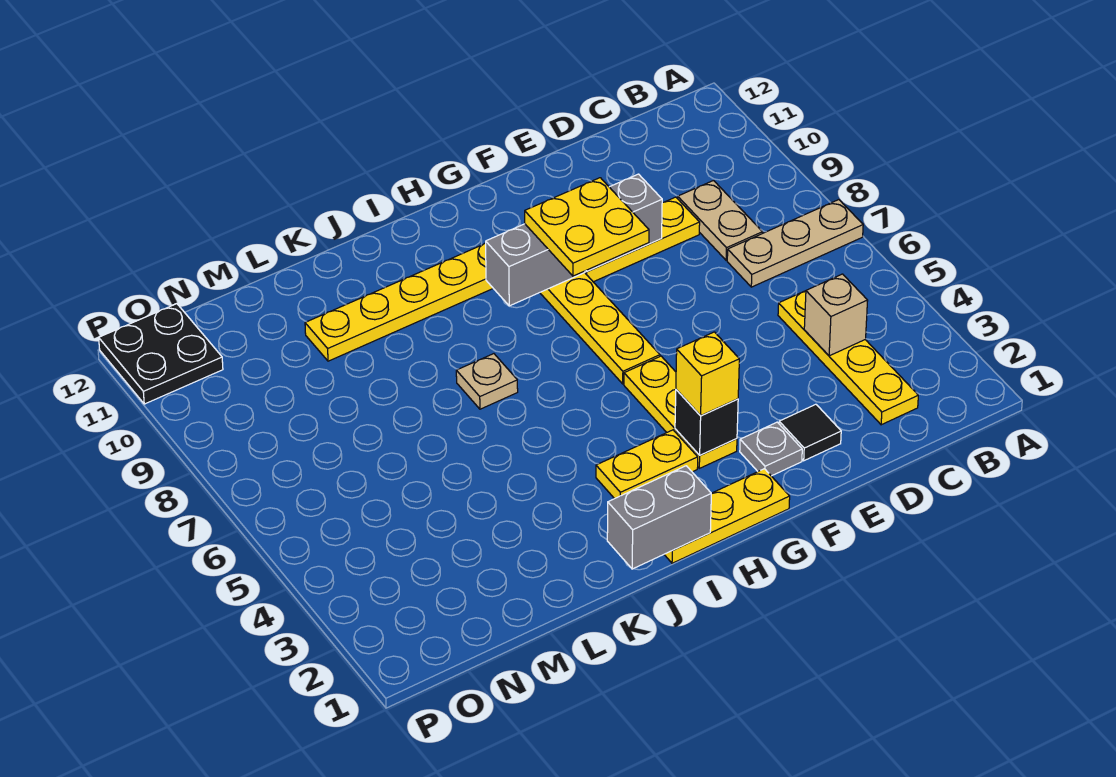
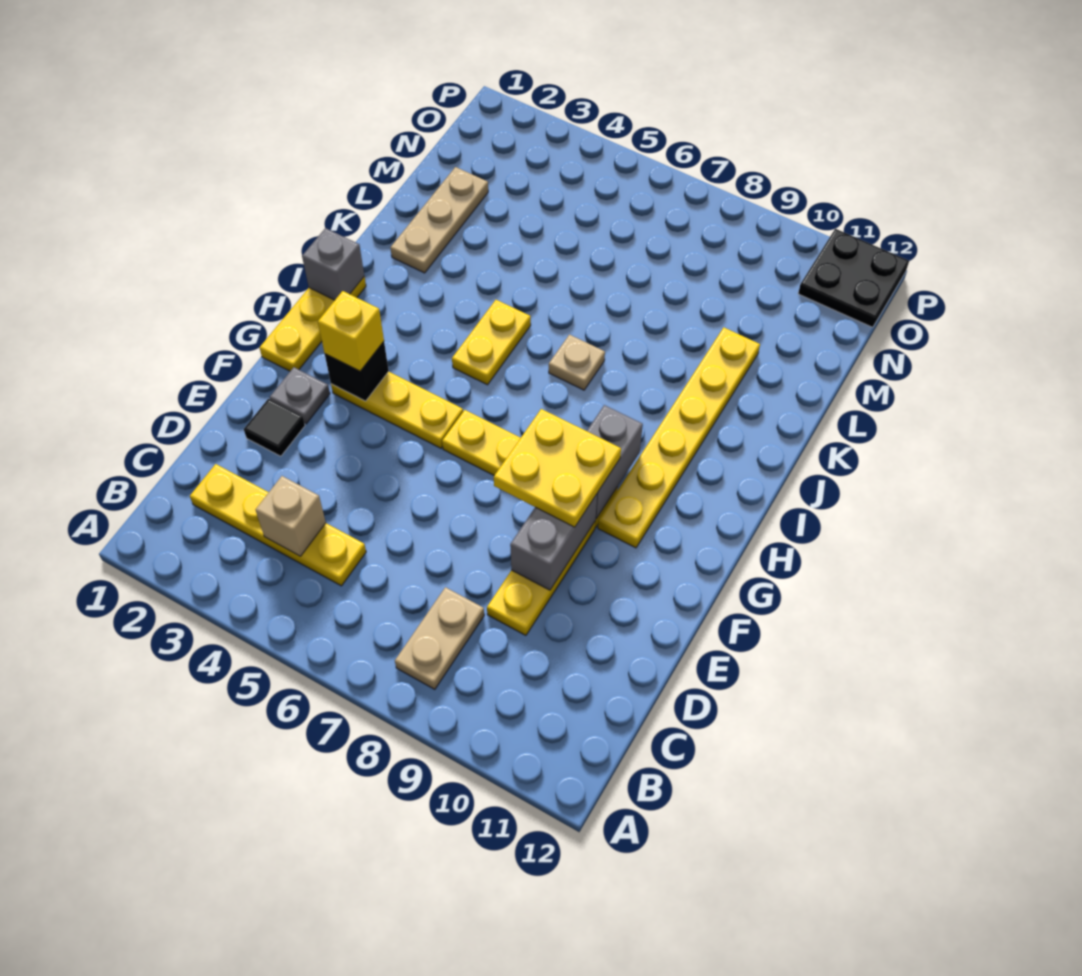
tan 1x3 plate [727,200,863,287] -> tan 1x3 plate moved to [390,167,488,273]
tan 1x2 plate [678,181,763,260] -> tan 1x2 plate turned to [395,587,484,689]
yellow 1x2 plate [596,430,698,499] -> yellow 1x2 plate moved to [452,300,531,385]
grey 1x2 brick [607,466,711,569] -> grey 1x1 brick [302,228,364,300]

